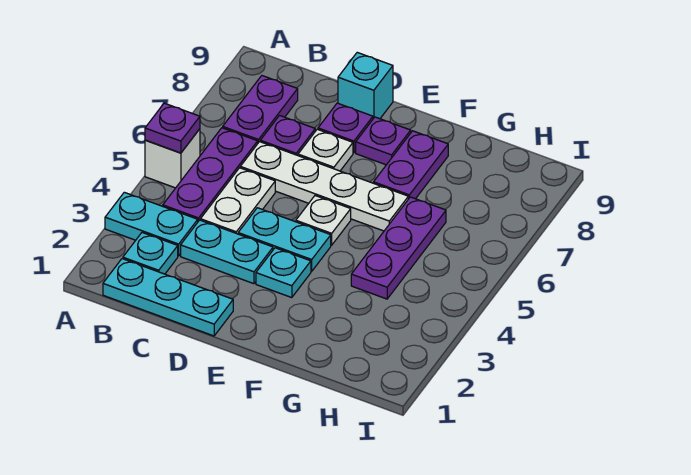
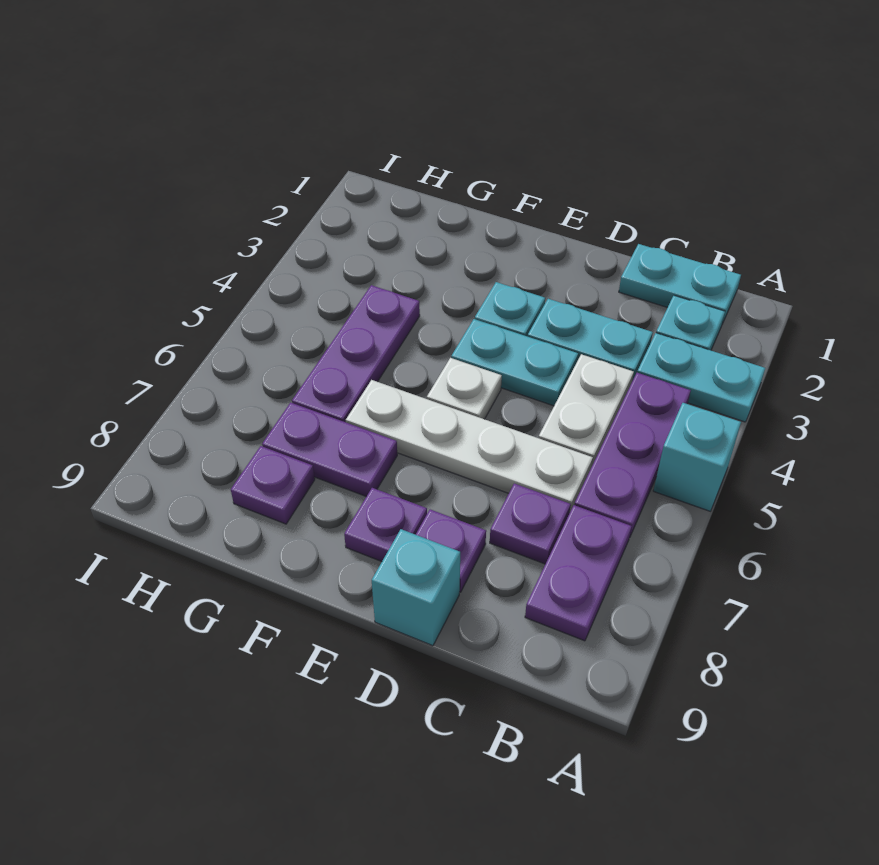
white 1x1 brick [145,129,200,188] -> cyan 1x1 brick [653,403,741,511]
purple 1x1 plate [145,103,200,153] -> purple 1x1 plate moved to [231,446,315,524]
cyan 1x3 plate [103,259,233,336] -> cyan 1x2 plate [619,244,741,324]
white 1x1 plate [298,129,353,171] -> none
purple 1x2 plate [374,131,448,199] -> purple 1x2 plate turned to [262,403,397,496]

